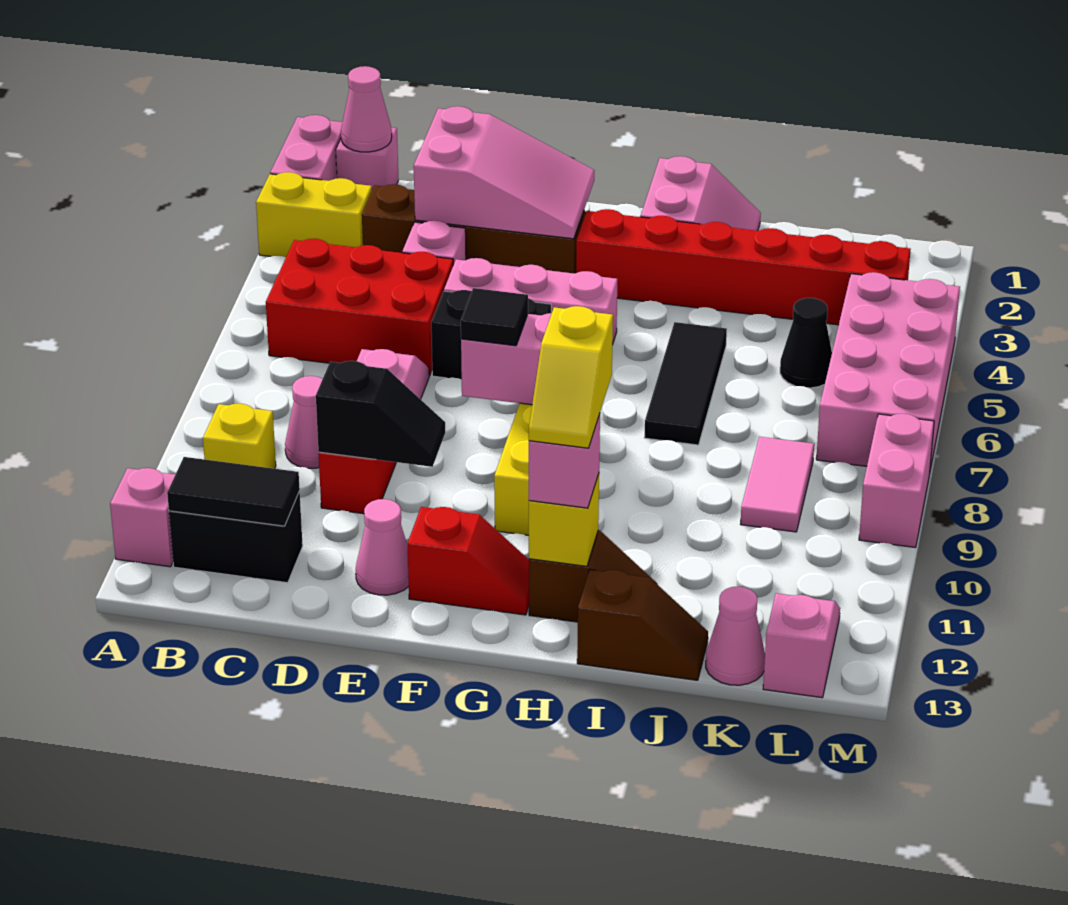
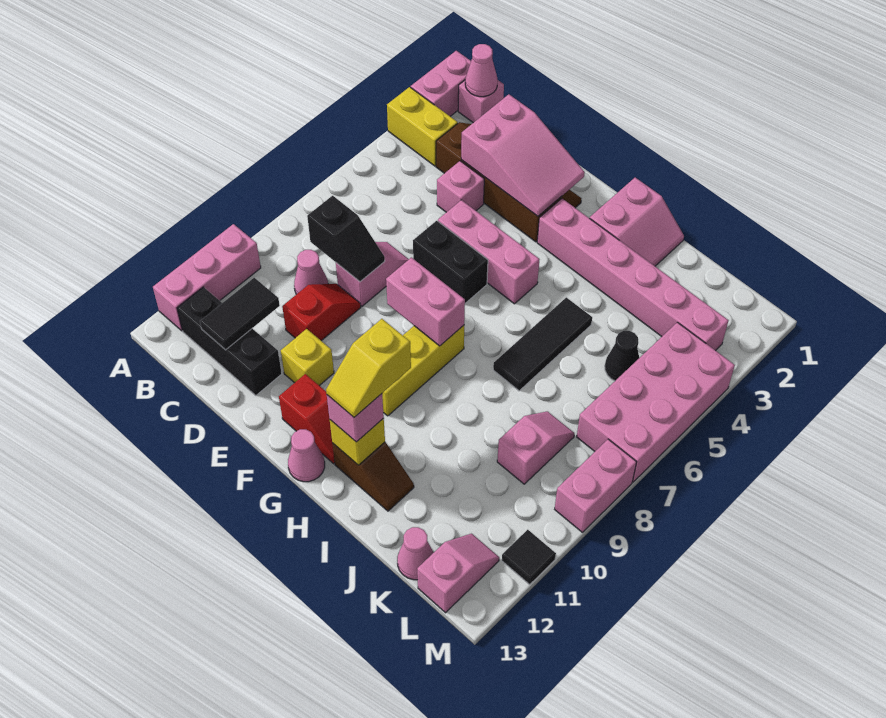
pink 1x1 brick [110,468,175,567] -> pink 1x3 brick [153,224,261,331]
red 2x3 brick [266,239,453,376] -> none
yellow 1x1 brick [203,404,276,469] -> yellow 1x1 brick moved to [281,329,334,386]
black 1x2 brick [169,492,303,583] -> black 1x3 brick [177,287,282,395]
black 1x2 tile [167,457,300,526] -> black 1x2 tile turned to [200,278,280,350]
black 1x2 slope [316,361,445,467] -> black 1x2 slope moved to [307,196,385,282]
pink 1x1 cone [356,499,409,595] -> pink 1x1 cone moved to [288,429,325,482]
black 1x1 tile [461,288,528,346] -> black 1x1 tile moved to [502,530,556,584]
red 1x6 brick [576,209,910,325] -> pink 1x6 brick [537,199,728,351]
brown 1x2 slope [577,570,708,680] -> none
pink 1x2 tile [741,437,814,532] -> pink 1x2 slope [497,411,575,484]

